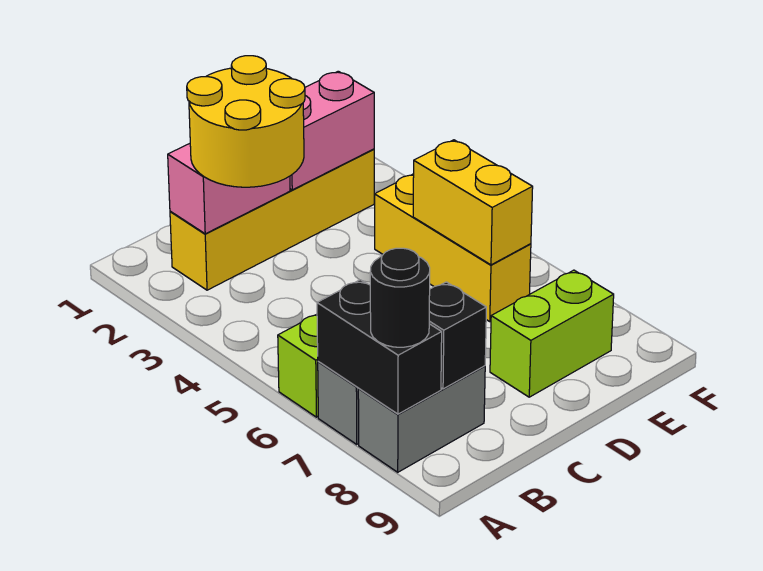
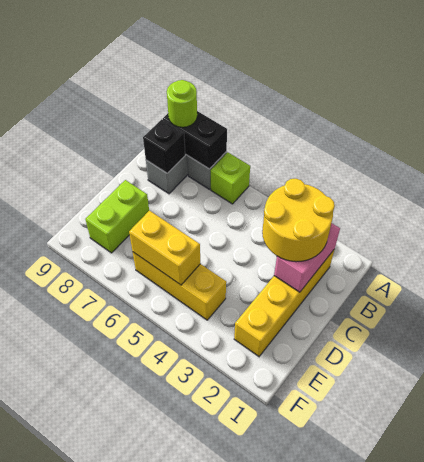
black 1x1 round brick [370,248,430,347] -> lime 1x1 round brick [167,80,197,127]
pink 1x2 brick [290,71,374,190] -> none

